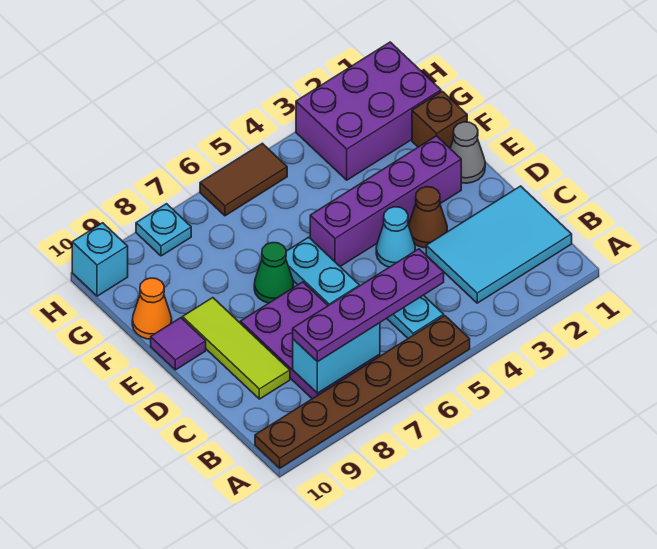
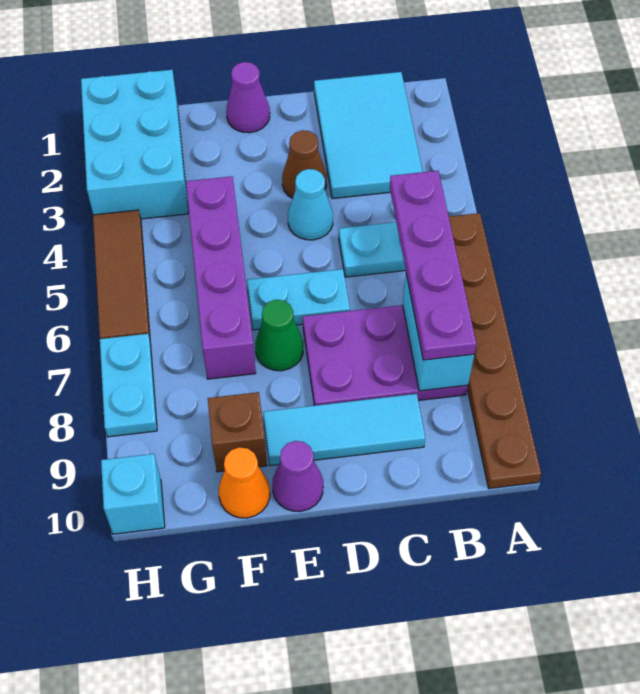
lime 1x3 tile [182,298,290,399] -> cyan 1x3 tile [263,394,425,466]
grey 1x1 cone [450,122,485,183] -> purple 1x1 cone [226,62,270,133]
purple 1x4 brick [310,136,461,266] -> purple 1x4 brick moved to [186,176,256,379]
purple 1x1 tile [151,318,206,370] -> purple 1x1 cone [272,441,323,511]
brown 1x1 brick [412,91,467,148] -> brown 1x1 brick moved to [208,392,267,472]
purple 2x3 brick [296,42,441,180] -> cyan 2x3 brick [81,70,188,219]
brown 1x2 tile [200,143,287,216] -> brown 1x3 tile [93,210,150,339]
cyan 1x1 plate [136,204,191,256] -> cyan 1x2 plate [100,334,157,437]

